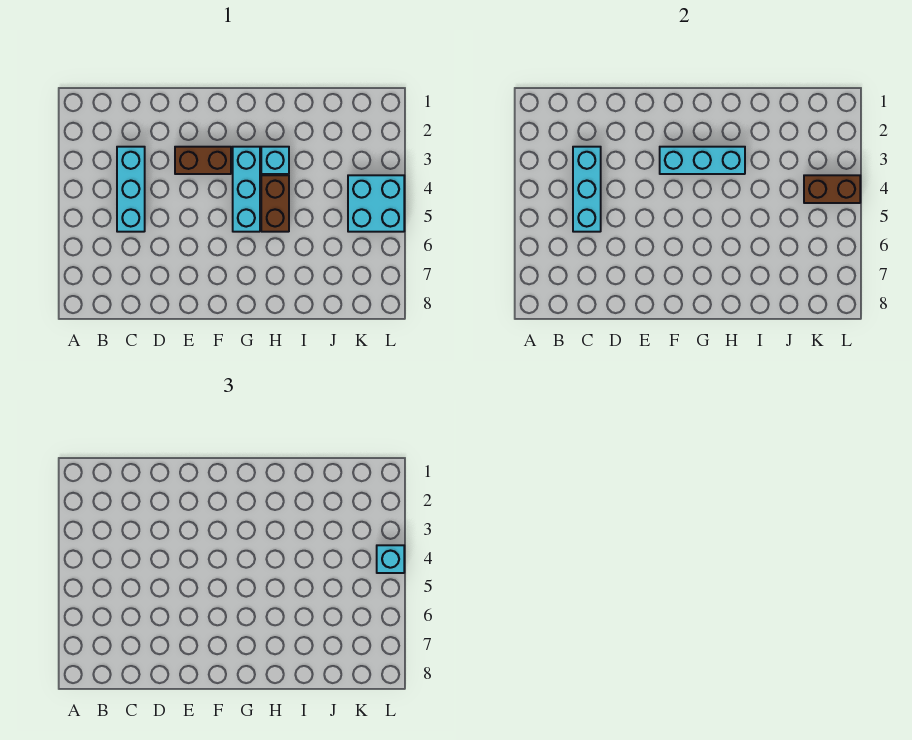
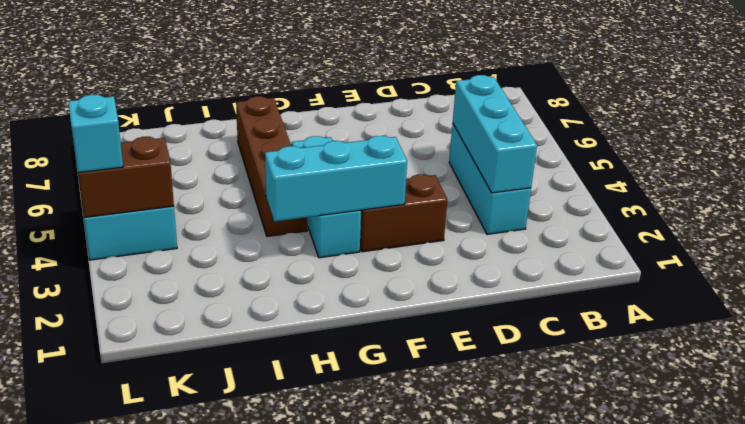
cyan 1x1 brick [261,147,289,174] -> none
brown 1x2 brick [261,175,289,232] -> brown 1x4 brick [236,96,307,236]

